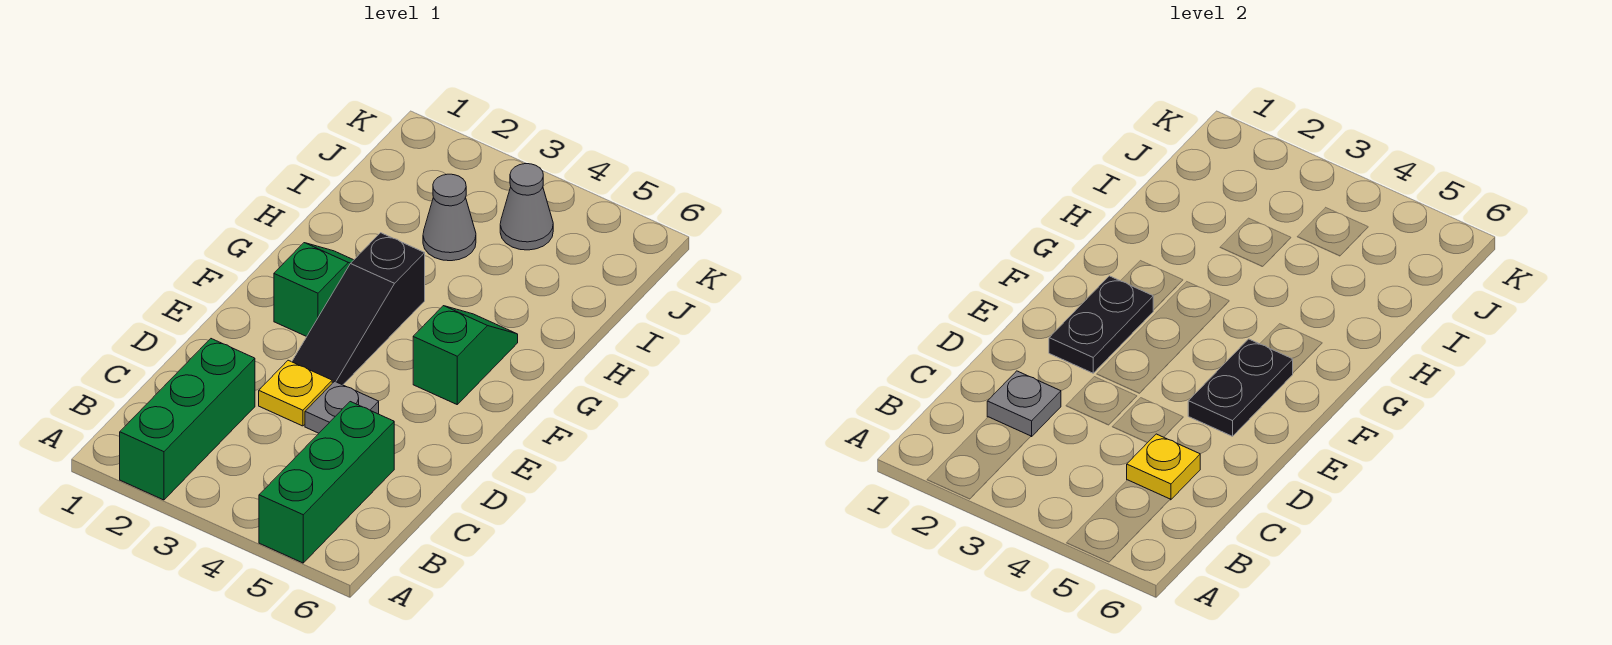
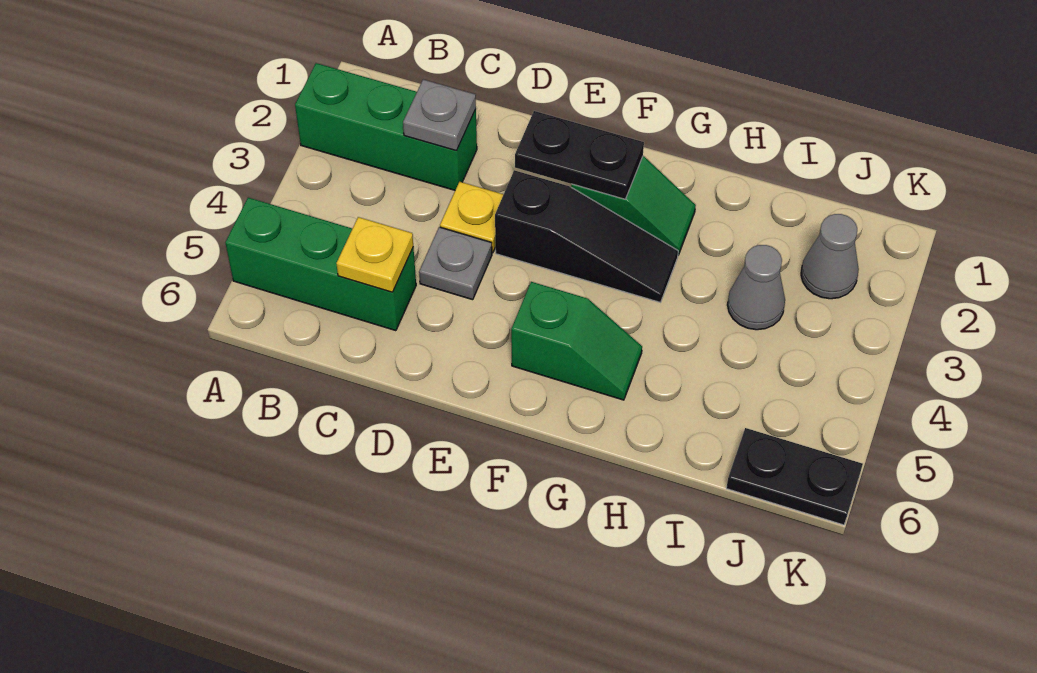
black 1x3 slope [292,233,425,385] -> black 1x3 slope turned to [495,170,678,302]
black 1x2 plate [1188,339,1293,436] -> black 1x2 plate moved to [726,428,863,525]
grey 1x1 cone [500,164,553,250] -> grey 1x1 cone moved to [801,214,859,299]

